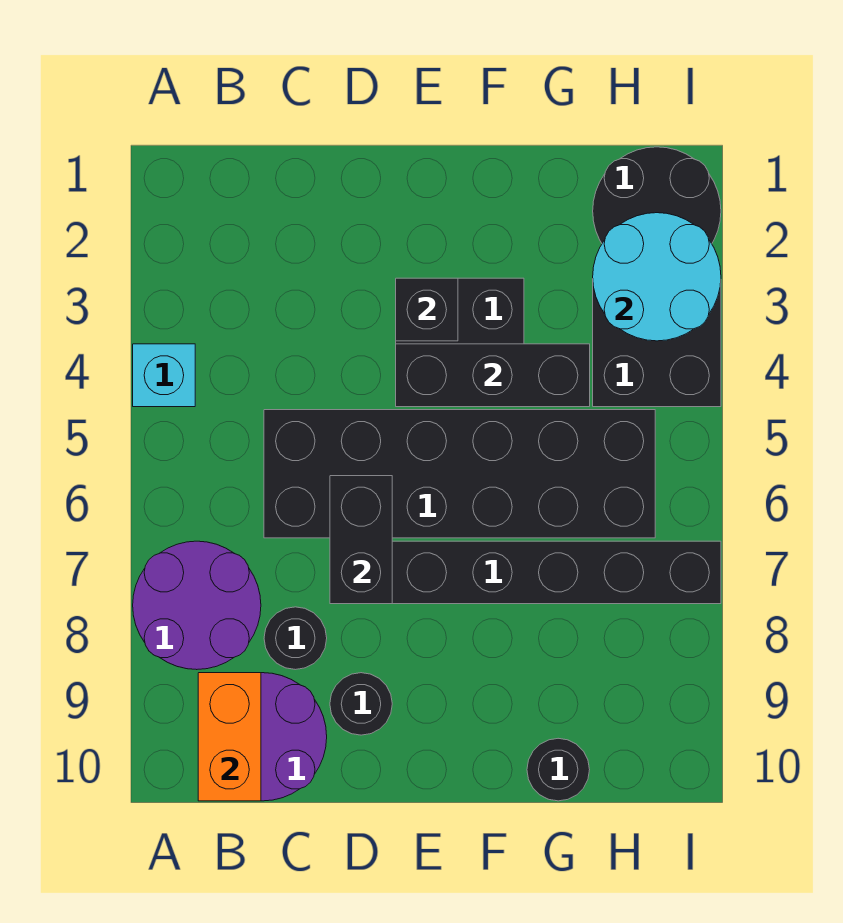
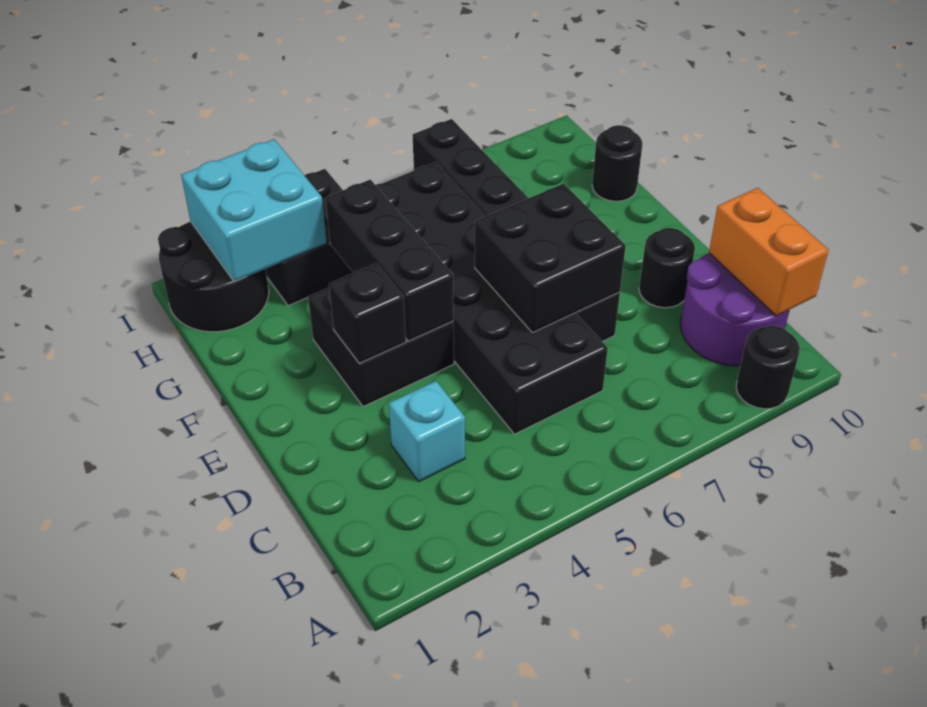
cyan 1x1 brick [133,344,195,407] -> cyan 1x1 brick moved to [389,381,465,482]
purple 2x2 round brick [133,541,261,670] -> none
orange 1x2 brick [198,673,261,801] -> orange 1x2 brick turned to [709,188,829,316]
black 1x1 round brick [264,607,327,670] -> black 1x1 round brick moved to [736,326,800,409]
black 1x2 brick [330,476,392,604] -> black 2x2 brick [475,184,626,333]
cyan 2x2 round brick [593,213,721,341] -> cyan 2x2 brick [181,139,327,282]

